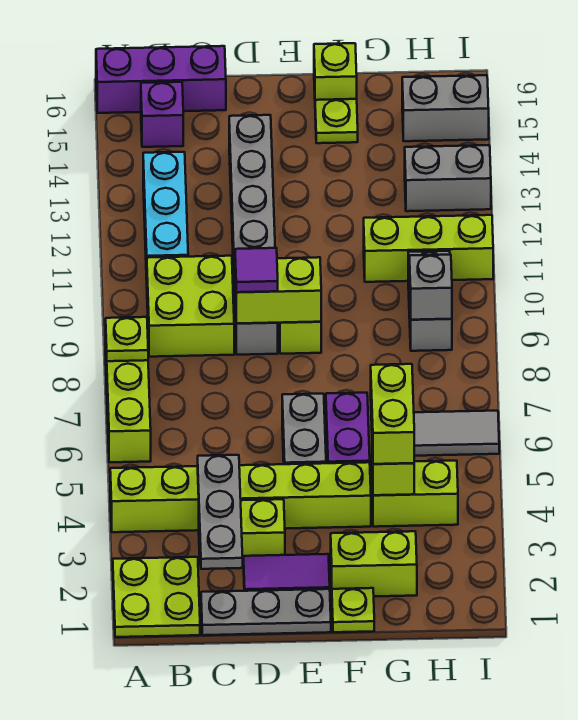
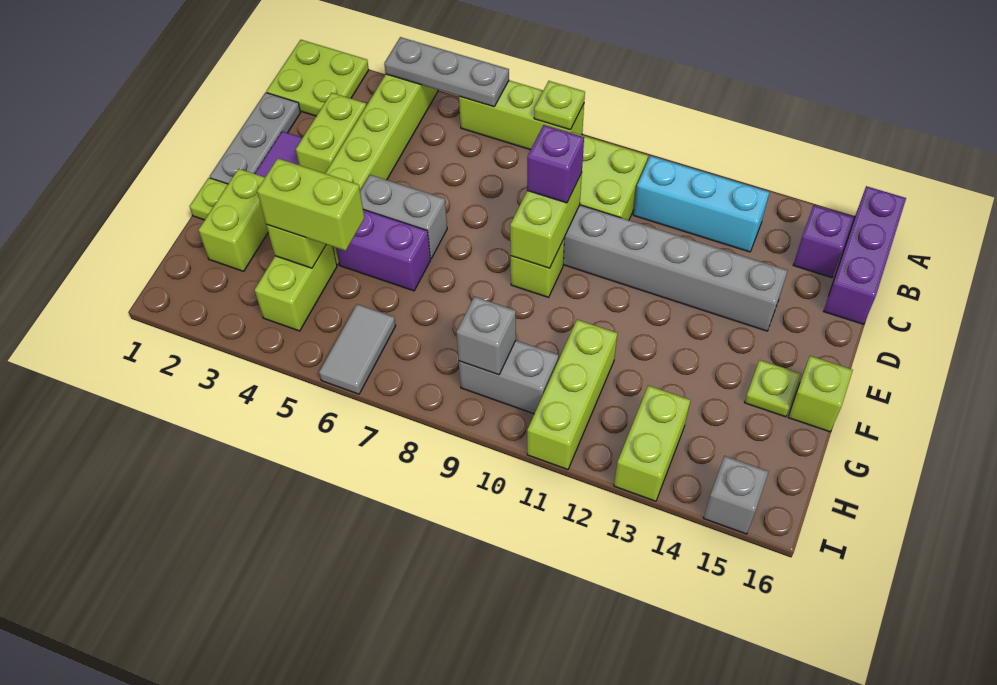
grey 1x3 plate [198,455,243,569] -> grey 1x3 plate moved to [384,37,509,107]
purple 1x1 tile [235,248,278,292] -> purple 1x1 brick [527,125,584,203]
grey 1x2 brick [405,145,491,211] -> lime 1x2 brick [614,385,691,501]
grey 1x2 brick [402,75,489,141] -> grey 1x1 brick [704,456,769,534]

